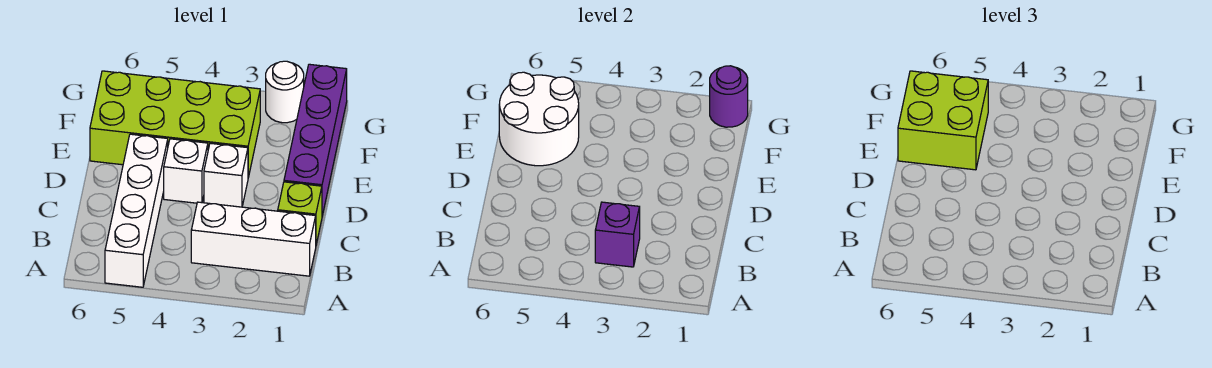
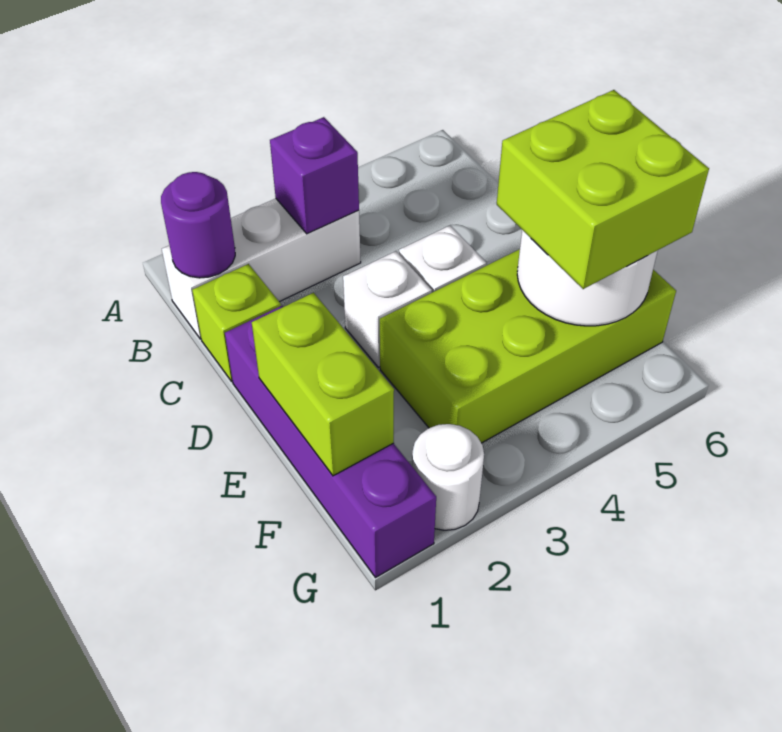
white 1x4 brick [105,134,168,287] -> none
none -> lime 1x2 brick [252,293,394,476]
purple 1x1 round brick [710,66,748,127] -> purple 1x1 round brick moved to [161,172,235,278]

